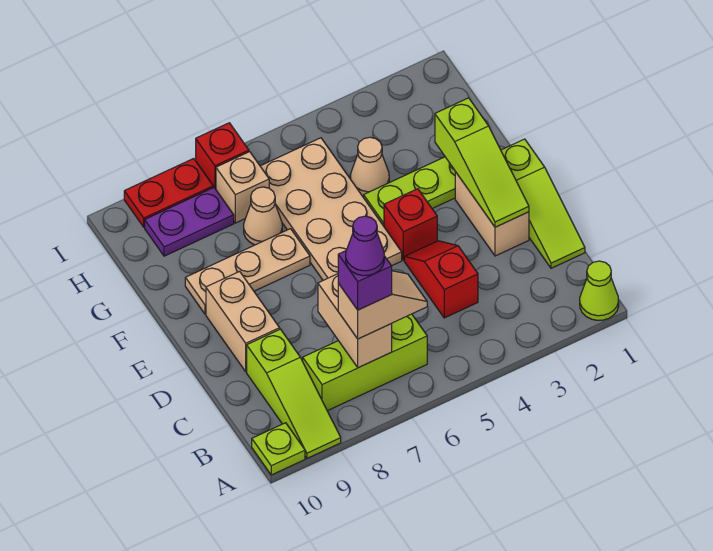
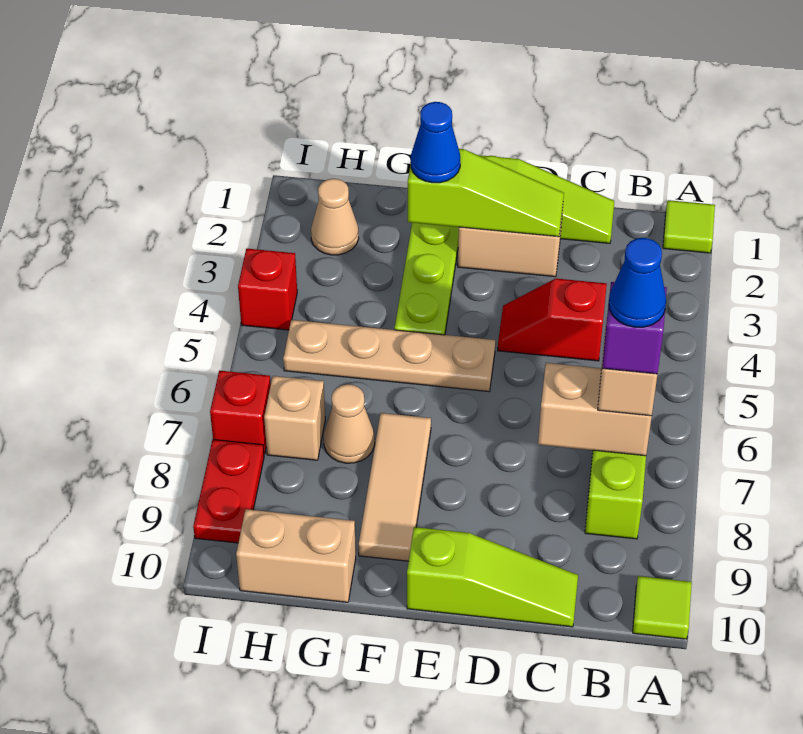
lime 1x1 cone [580,261,619,320] -> lime 1x1 tile [663,200,715,253]
lime 1x3 slope [247,329,341,458] -> lime 1x3 slope moved to [407,527,578,627]
lime 1x1 plate [252,423,305,475] -> lime 1x1 tile [633,576,692,639]
purple 1x1 cone [346,216,384,276] -> blue 1x1 cone [609,238,666,327]
tan 1x2 brick [206,271,280,372] -> tan 1x2 brick moved to [236,509,356,602]
red 1x1 brick [384,189,437,260] -> red 1x1 brick moved to [238,249,297,330]
tan 2x4 plate [260,138,402,280] -> tan 1x4 plate [283,320,495,391]
none -> blue 1x1 cone [411,102,460,183]
tan 1x3 plate [185,229,310,314] -> tan 1x3 tile [358,413,431,561]
tan 1x1 cone [350,137,389,196] -> tan 1x1 cone moved to [311,179,359,255]
purple 1x2 plate [145,187,234,256] -> none

